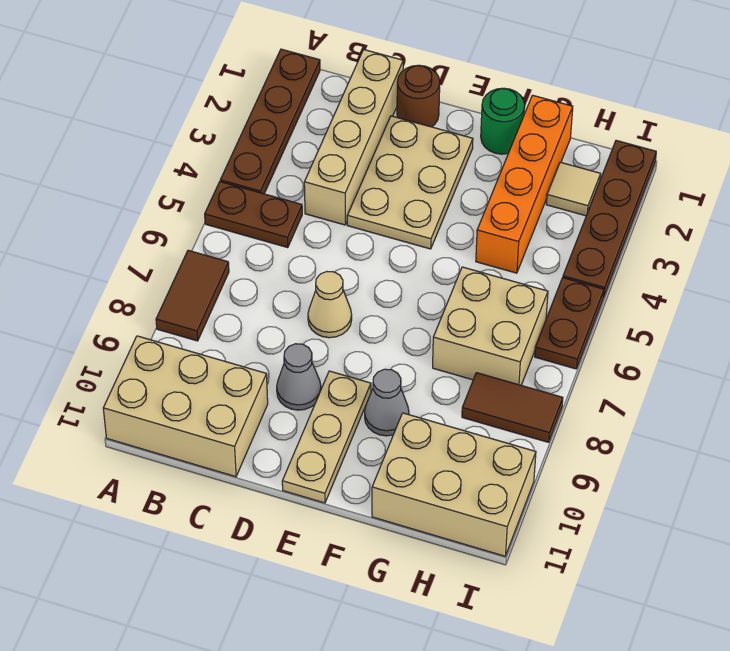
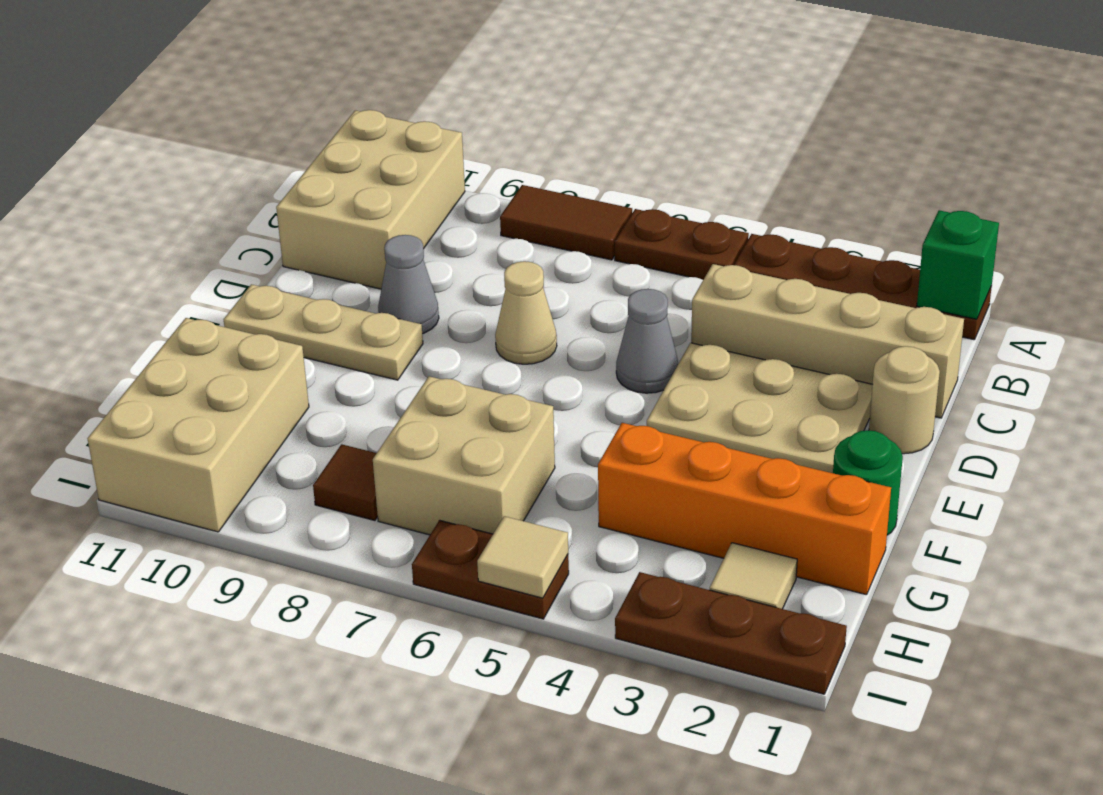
none -> green 1x1 brick [917,210,999,319]
brown 1x2 plate [205,182,302,248] -> brown 1x2 plate turned to [615,209,749,280]
brown 1x1 round brick [397,65,440,127] -> tan 1x1 round brick [869,346,940,454]
grey 1x1 cone [365,369,409,436] -> grey 1x1 cone moved to [616,289,678,393]
brown 1x2 tile [462,373,563,442] -> brown 1x1 tile [313,444,378,521]
brown 1x4 plate [563,140,656,297] -> brown 1x3 plate [615,572,847,694]
none -> tan 1x1 tile [477,516,568,598]

